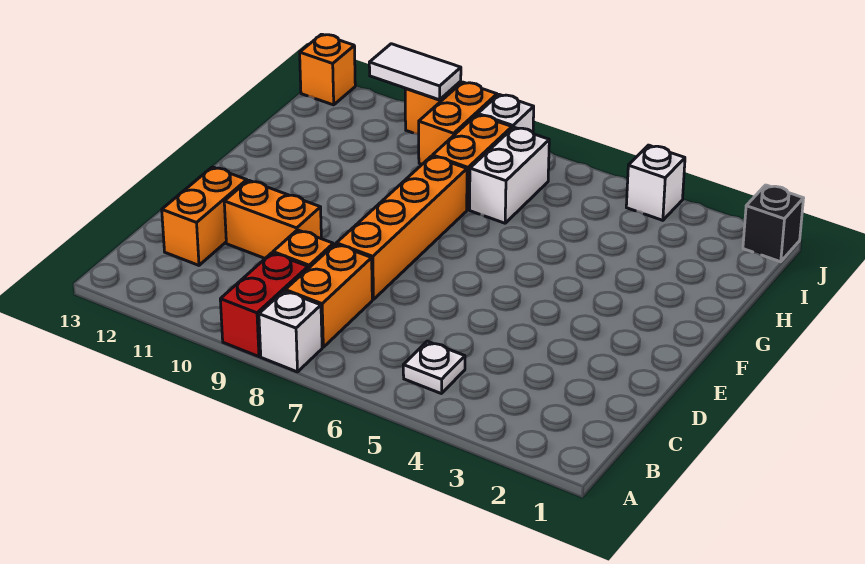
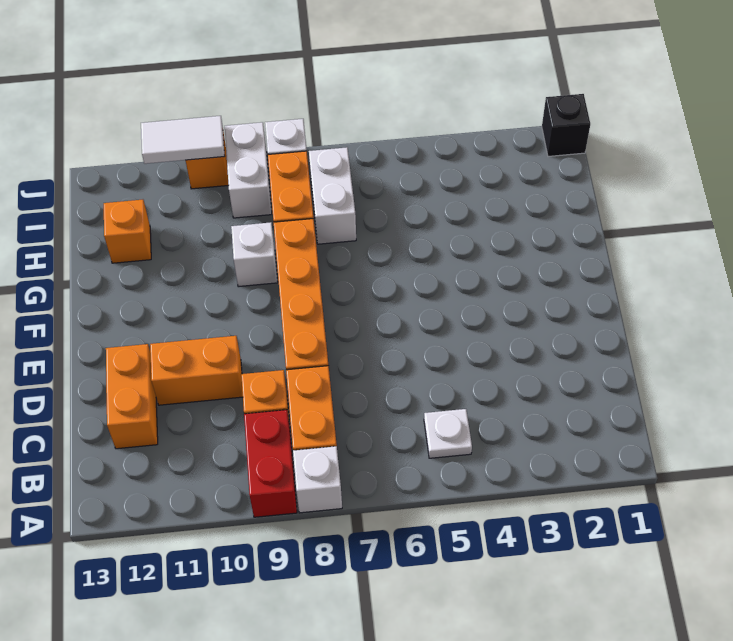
orange 1x2 brick [419,82,497,164] -> white 1x2 brick [225,122,272,218]
white 1x1 brick [626,145,685,220] -> white 1x1 brick moved to [231,222,278,287]
orange 1x1 brick [300,34,355,105] -> orange 1x1 brick moved to [104,200,151,263]

